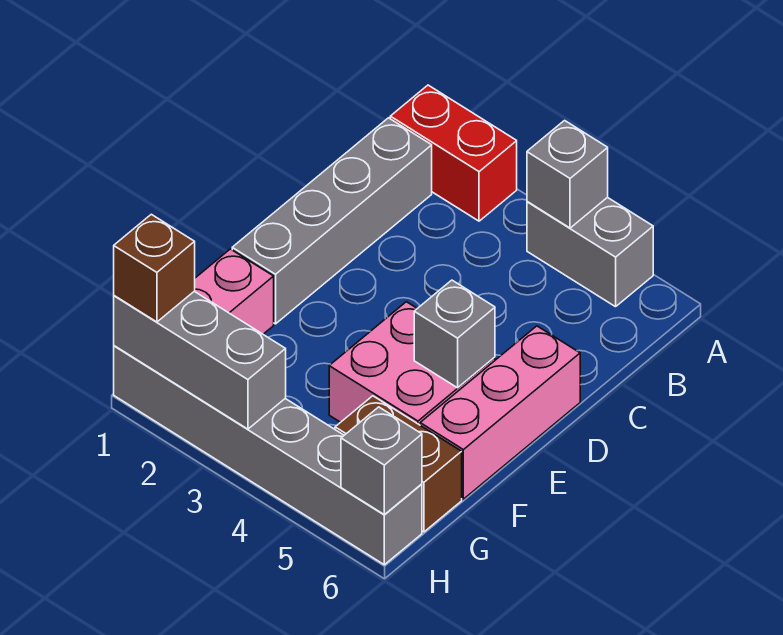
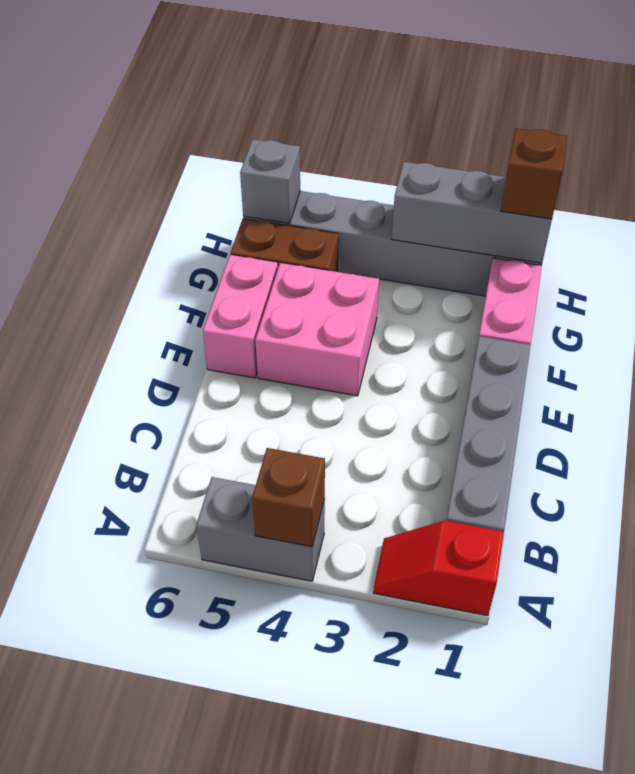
red 1x2 brick [390,85,517,221] -> red 1x2 slope [373,520,504,616]
grey 1x1 brick [527,121,608,228] -> brown 1x1 brick [252,448,325,547]
pink 1x3 brick [420,326,580,499] -> pink 1x2 brick [203,255,278,378]
grey 1x1 brick [414,280,495,388] -> none

